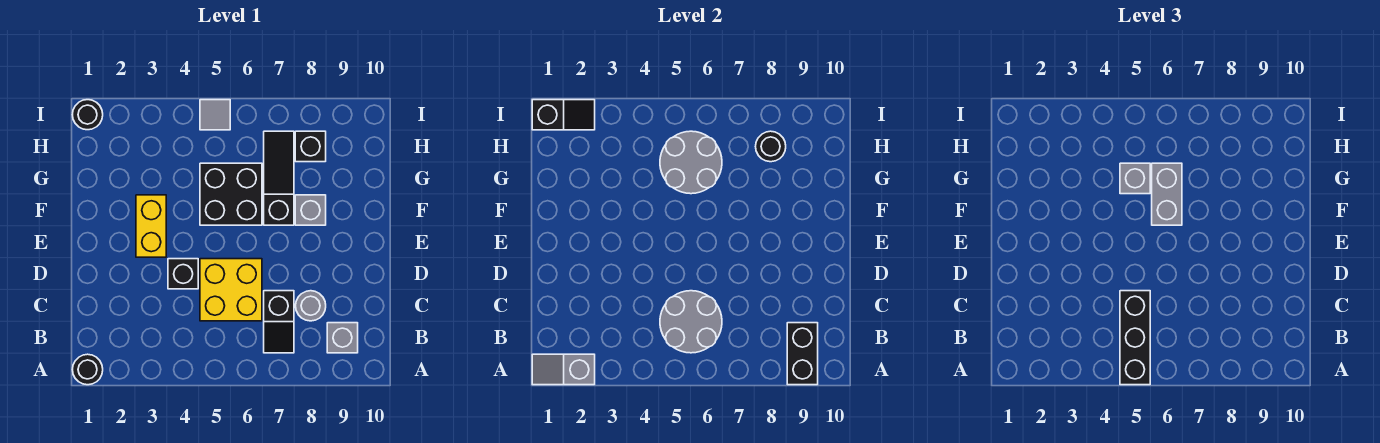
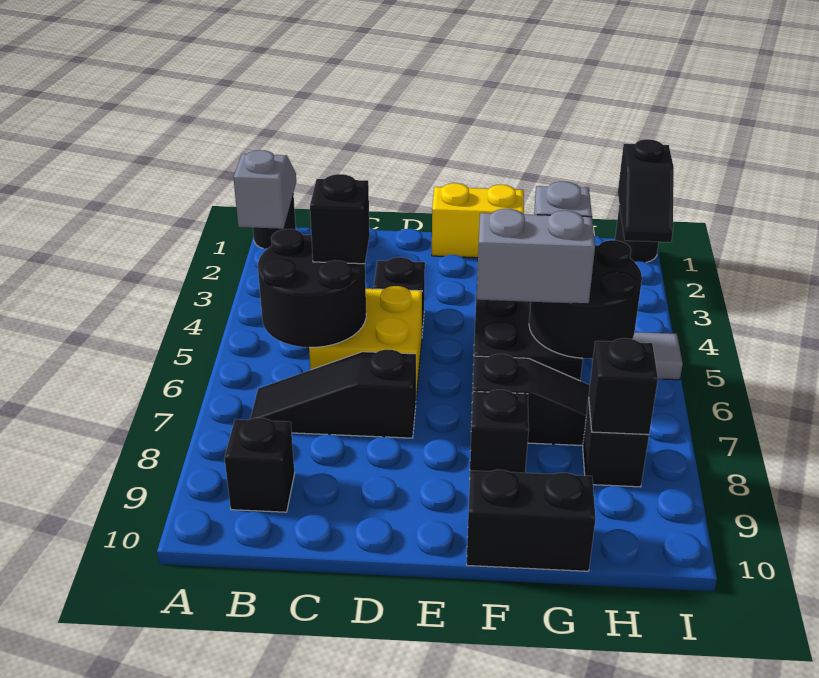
black 1x3 brick [1120,291,1150,385] -> black 1x1 brick [310,174,370,264]
black 1x2 brick [787,323,818,385] -> black 1x2 brick moved to [467,470,596,571]
grey 2x2 round brick [660,291,722,353] -> black 2x2 round brick [258,229,366,347]
black 1x2 slope [264,291,294,353] -> black 1x3 slope [250,349,416,438]
grey 1x1 brick [327,323,358,353] -> black 1x1 brick [224,418,295,512]
grey 1x1 round brick [296,291,326,321] -> none
yellow 1x2 brick [136,195,166,257] -> yellow 1x2 brick moved to [432,183,524,258]
grey 1x1 brick [295,195,326,225] -> black 1x1 brick [470,390,529,473]
grey 2x2 round brick [660,131,722,194] -> black 2x2 round brick [529,240,642,358]
black 1x1 round brick [756,131,786,162] -> black 1x1 brick [589,338,658,435]

